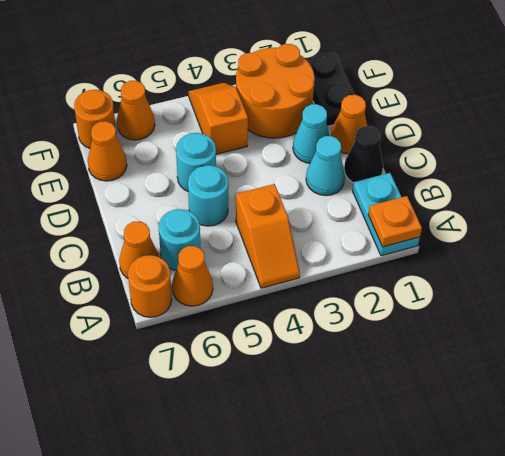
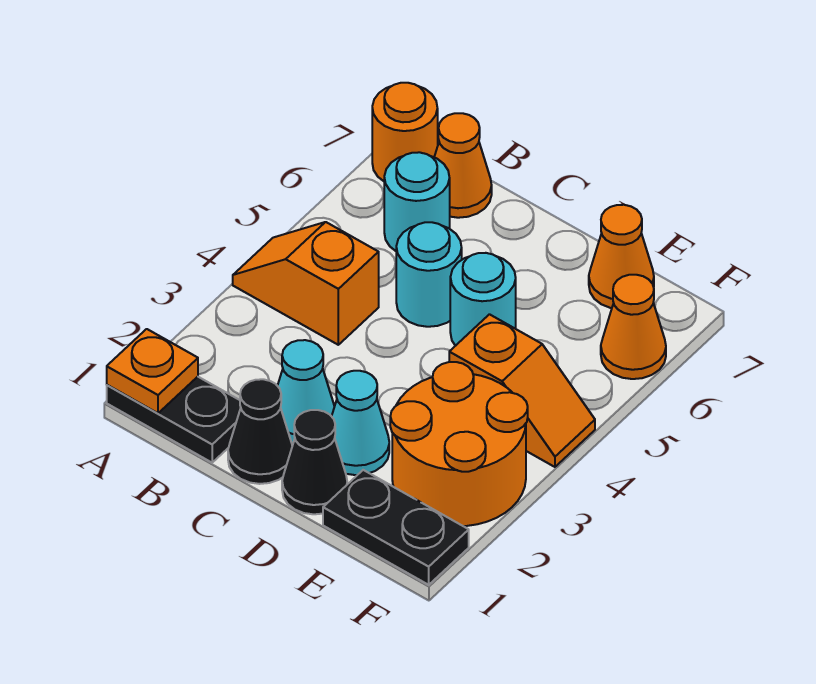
cyan 1x2 plate [353,173,420,256] -> black 1x2 plate [107,377,241,463]
orange 1x1 cone [172,246,213,306] -> none
orange 1x1 cone [331,95,367,154] -> black 1x1 cone [282,410,347,514]
orange 1x1 round brick [74,90,116,148] -> none

